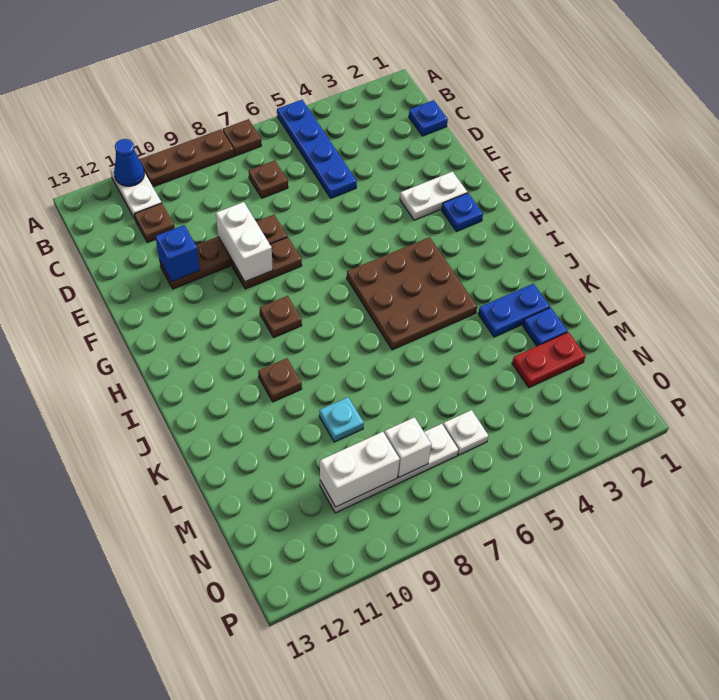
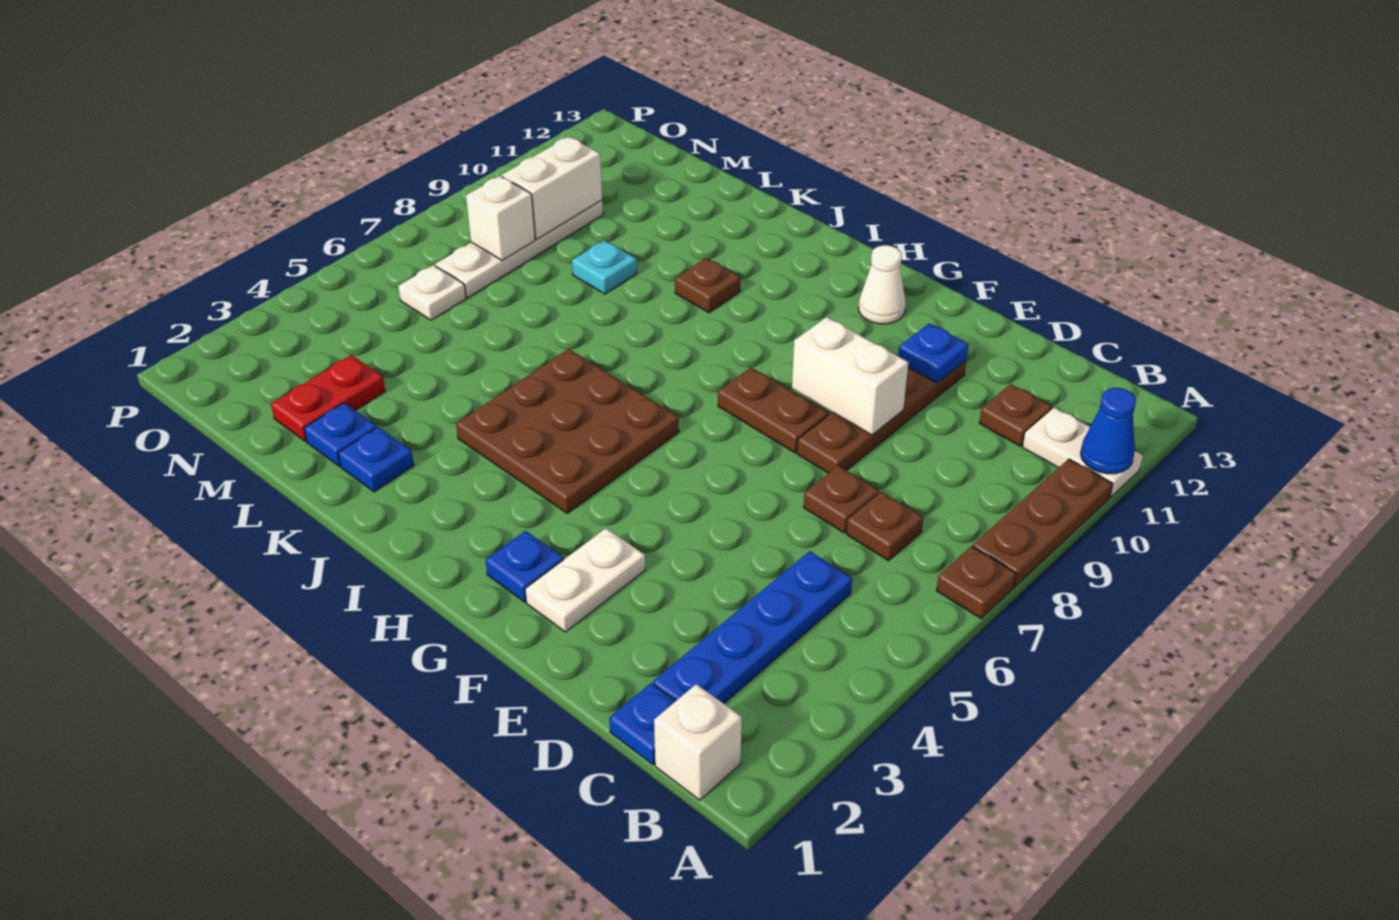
blue 1x4 plate [277,100,357,198] -> blue 1x4 plate turned to [653,551,852,704]
none -> white 1x1 brick [654,684,742,800]
blue 1x1 brick [155,225,200,282] -> blue 1x1 plate [898,323,969,383]
brown 1x2 plate [232,237,302,289] -> brown 1x2 plate turned to [718,367,829,453]
none -> white 1x1 cone [859,245,906,324]
brown 1x1 plate [260,296,302,337] -> brown 1x1 plate moved to [804,466,879,533]
blue 1x2 plate [478,284,550,337] -> blue 1x1 plate [338,427,414,492]

